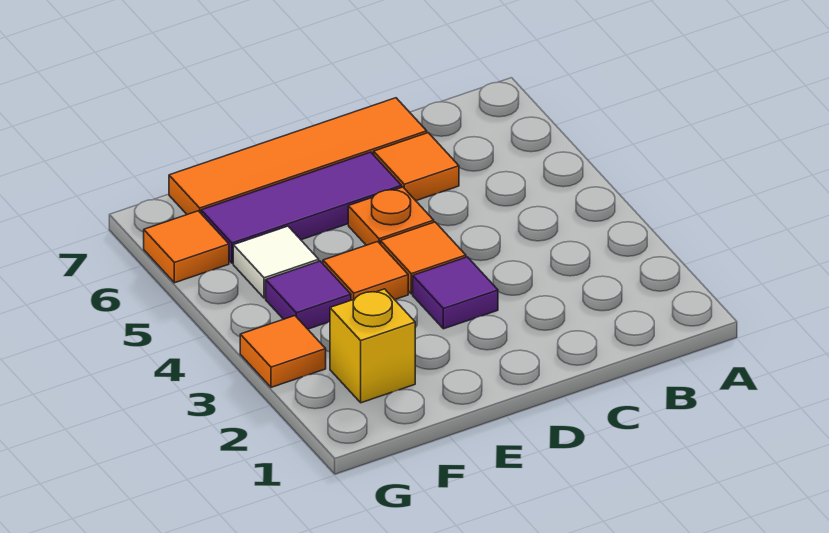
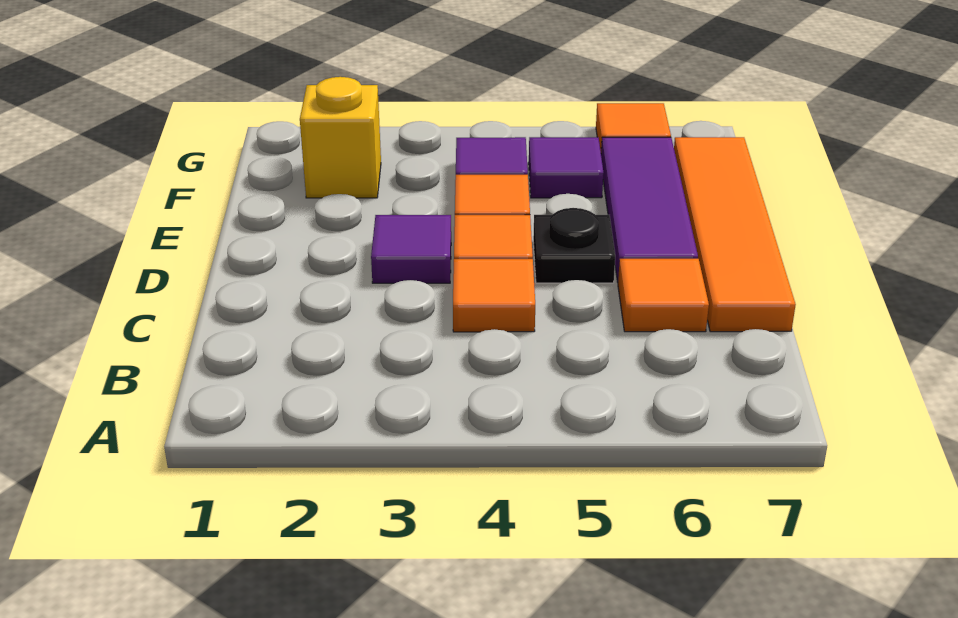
orange 1x1 plate [348,187,434,245] -> black 1x1 plate [533,208,615,283]
white 1x1 tile [233,226,319,298] -> purple 1x1 tile [529,137,603,198]
orange 1x1 tile [240,316,326,387] -> orange 1x1 tile moved to [453,259,535,332]

